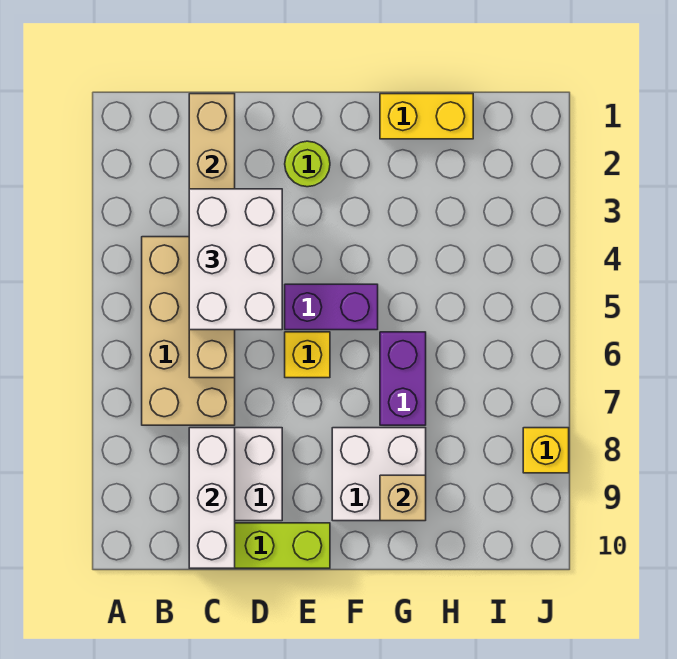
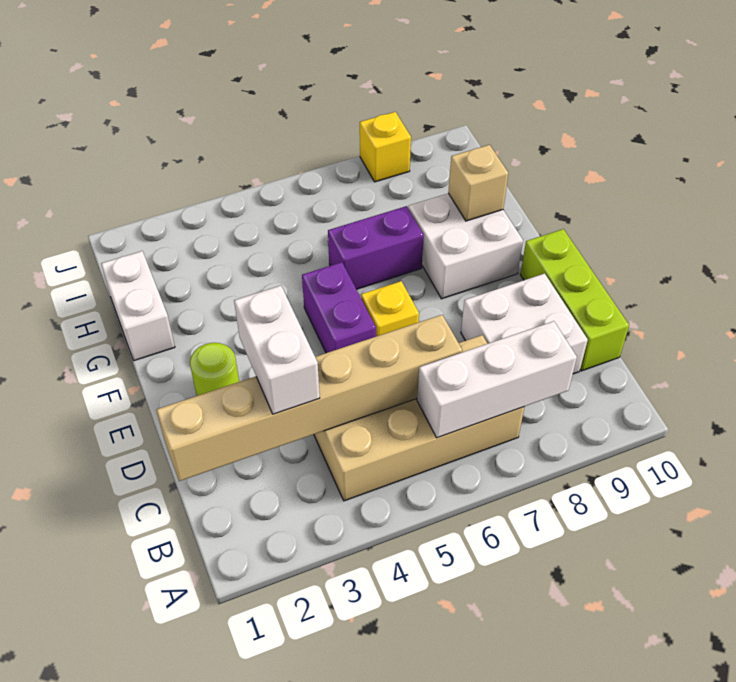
white 2x3 brick [189,189,282,330] -> white 1x2 brick [234,286,320,414]
white 1x3 brick [189,428,235,568] -> white 1x3 brick moved to [417,321,577,438]
yellow 1x2 brick [380,94,473,139] -> white 1x2 brick [101,251,175,361]

